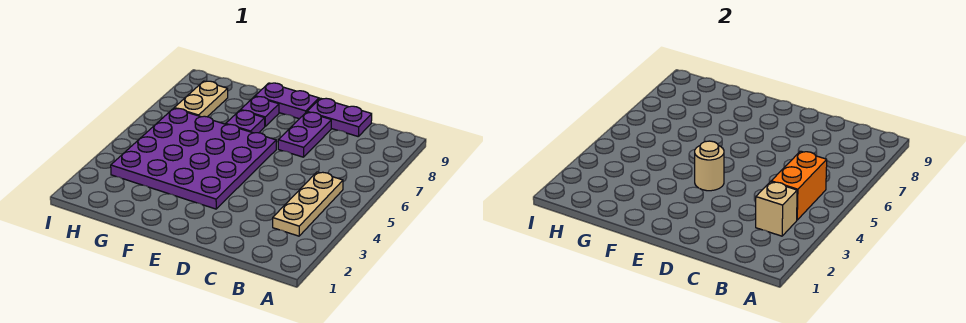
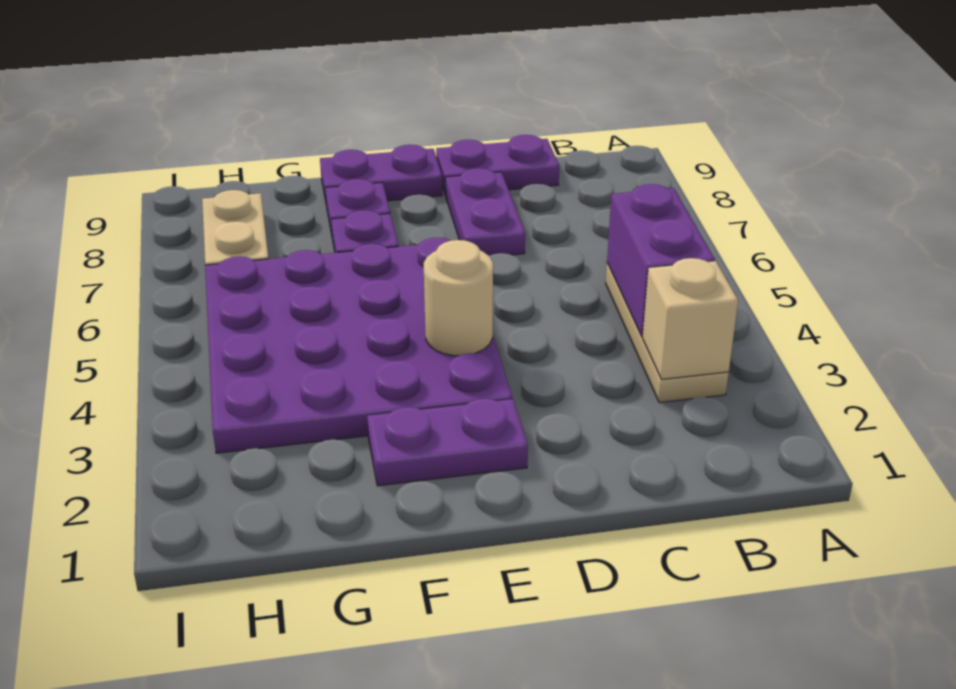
orange 1x2 brick [771,151,827,220] -> purple 1x2 brick [607,184,715,336]
none -> purple 1x2 plate [367,399,528,486]

